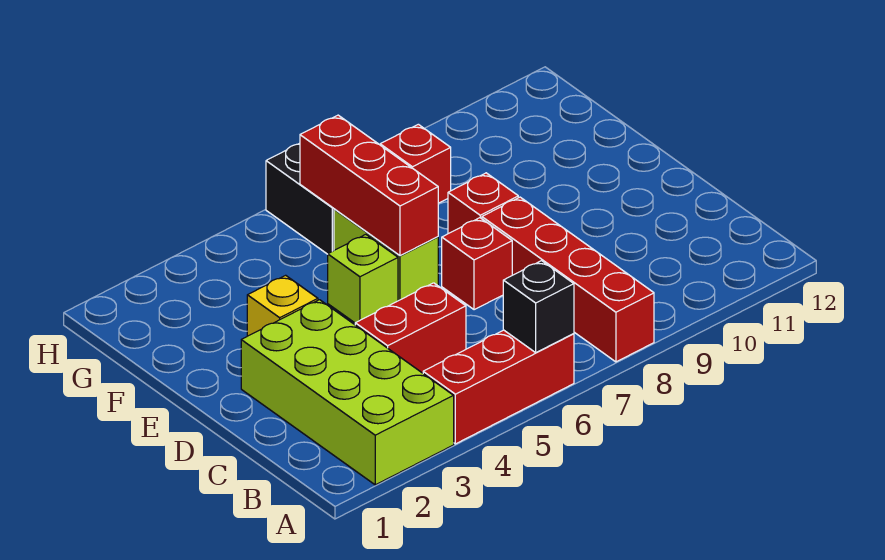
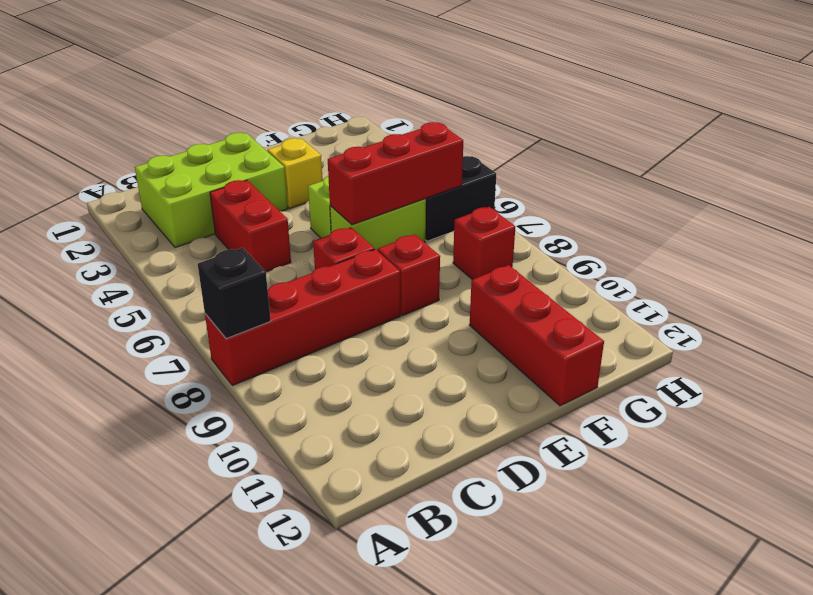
lime 2x4 brick [241,300,454,485] -> lime 2x3 brick [135,133,288,248]
red 1x3 brick [423,330,574,444] -> red 1x3 brick moved to [470,265,604,406]
black 1x1 brick [503,261,574,352] -> black 1x1 brick moved to [198,248,271,339]

